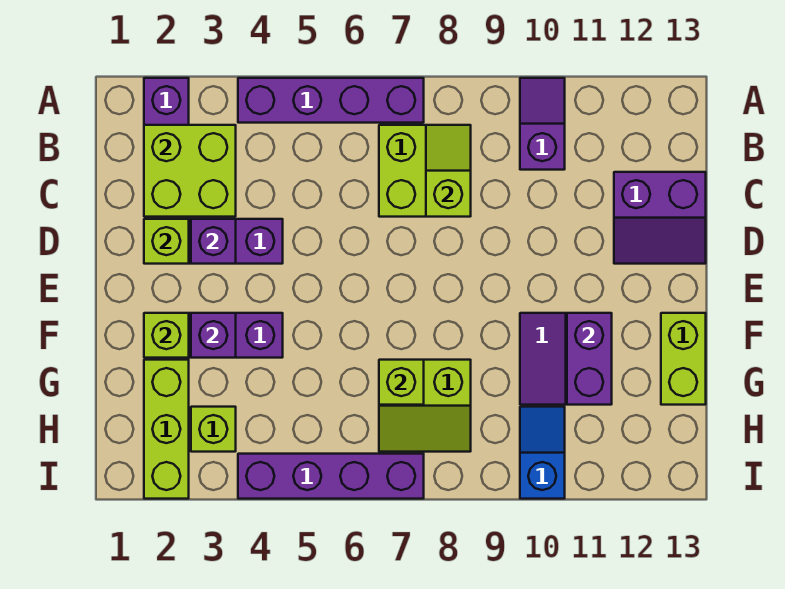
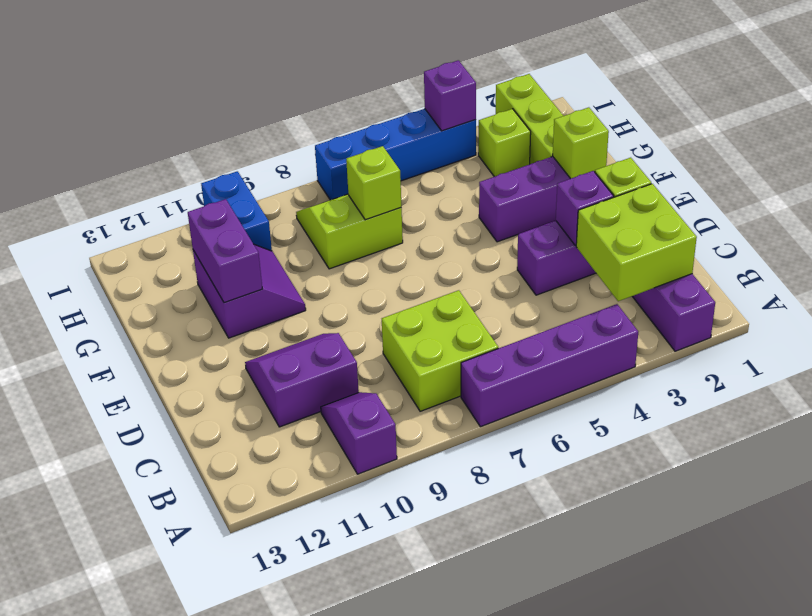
purple 1x2 slope [520,78,565,170] -> purple 1x2 slope turned to [321,392,397,474]
lime 1x2 slope [426,125,471,217] -> none
purple 2x2 slope [614,172,706,264] -> purple 2x2 slope moved to [245,333,359,427]
purple 1x1 brick [191,313,236,358] -> purple 1x1 brick moved to [424,60,476,131]
lime 1x2 brick [661,313,706,405] -> none
blue 1x2 slope [520,407,565,499] -> blue 1x2 brick [201,171,272,251]
purple 1x4 brick [238,454,424,499] -> blue 1x4 brick [315,109,476,200]

